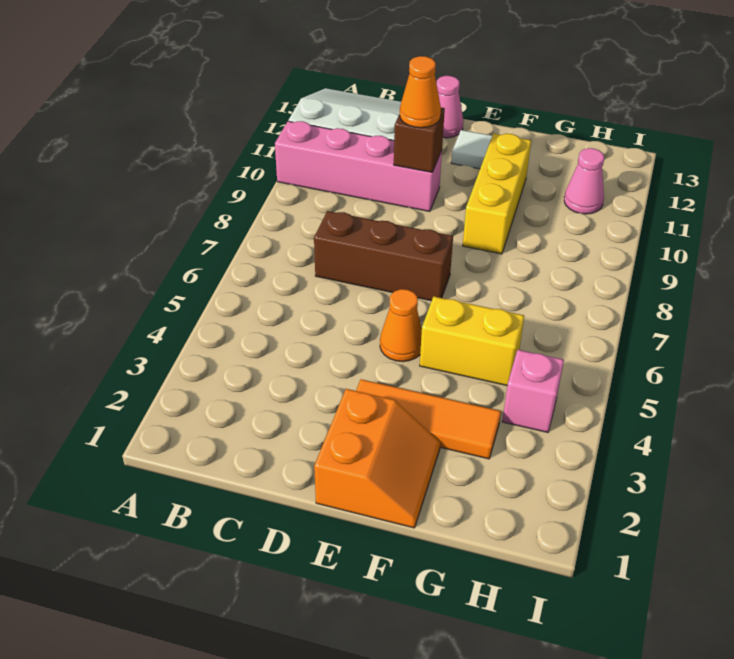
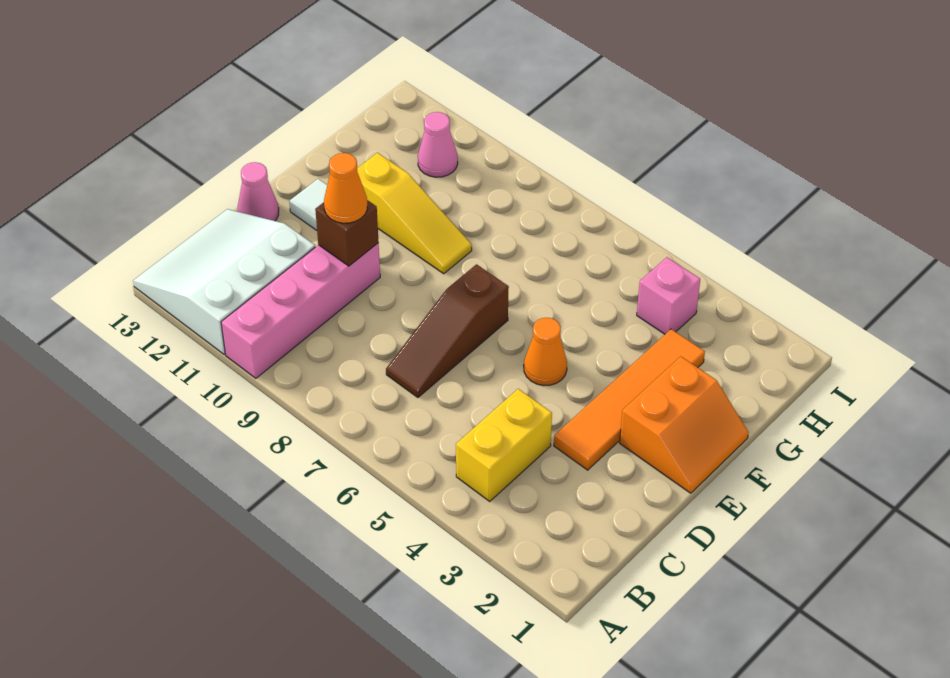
brown 1x3 brick [314,211,453,301] -> brown 1x3 slope [386,264,509,397]
orange 2x2 slope [314,389,440,528] -> orange 2x2 slope turned to [620,356,748,493]
orange 1x3 tile [356,379,501,459] -> orange 1x4 tile [554,329,705,470]
yellow 1x2 brick [420,296,524,386] -> yellow 1x2 brick moved to [456,389,552,501]
yellow 1x3 brick [463,133,531,254] -> yellow 1x3 slope [357,153,472,274]

